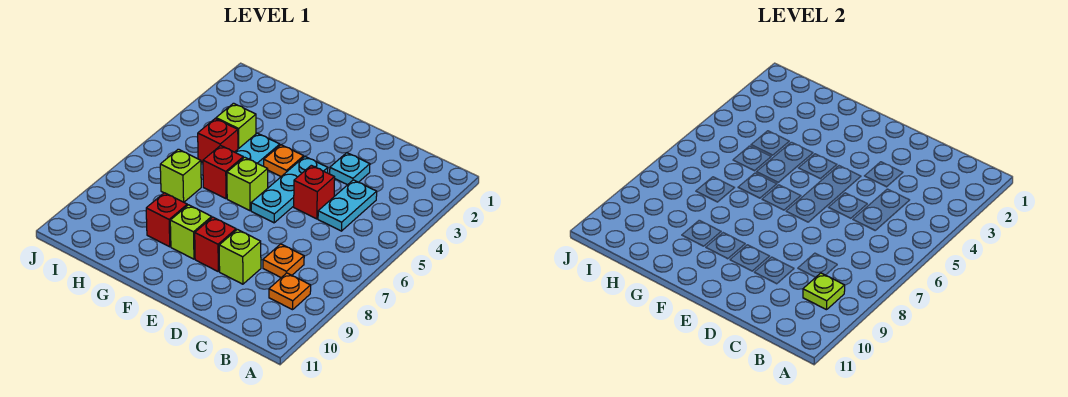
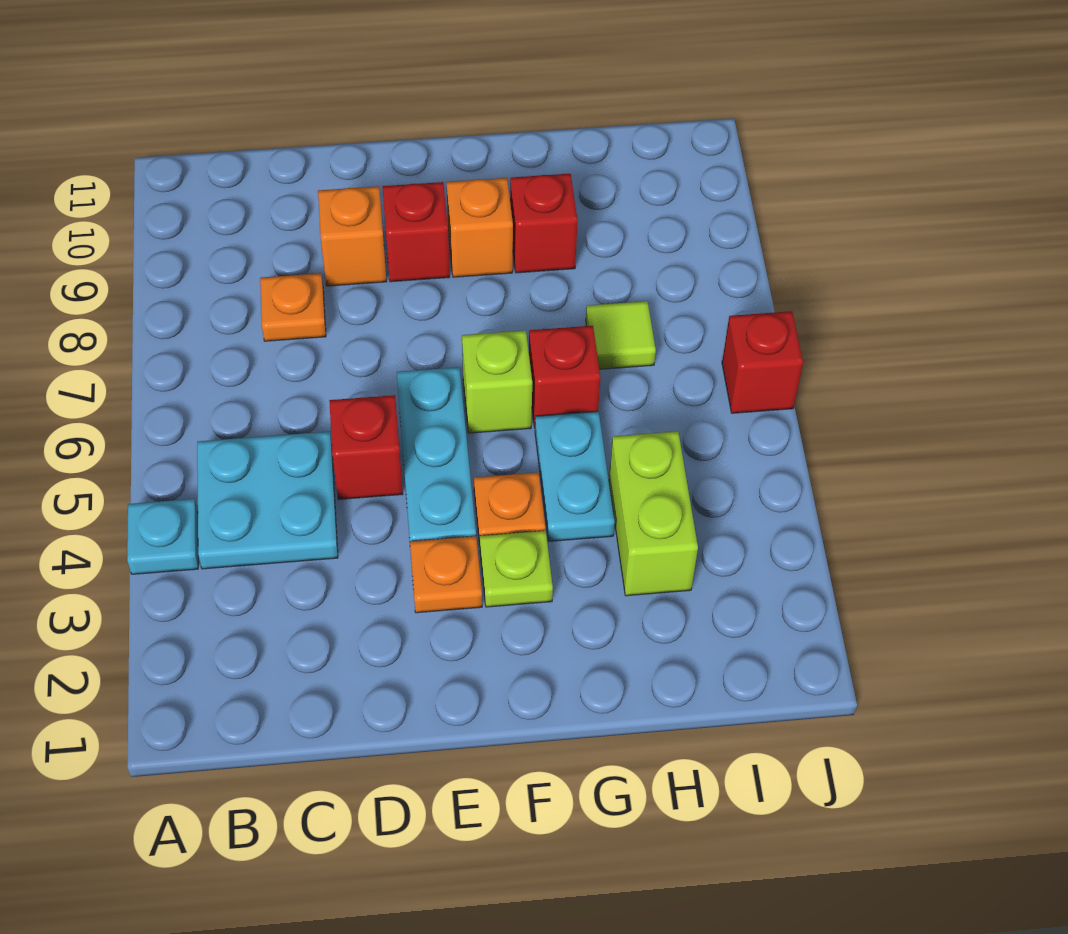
orange 1x1 plate [269,273,311,310] -> orange 1x1 plate moved to [410,536,482,613]
lime 1x1 plate [803,273,845,310] -> lime 1x1 plate moved to [480,531,553,607]
cyan 1x2 plate [318,180,377,231] -> cyan 2x2 plate [197,432,338,569]
cyan 1x1 plate [330,153,370,185] -> cyan 1x1 plate moved to [127,499,198,574]
lime 1x1 brick [219,229,261,284] -> orange 1x1 brick [318,186,387,286]
lime 1x1 brick [170,205,212,259] -> orange 1x1 brick [446,178,513,277]
lime 1x1 brick [216,103,256,149] -> lime 1x2 brick [609,431,698,596]
red 1x1 brick [198,119,238,162] -> red 1x1 brick moved to [722,311,803,413]
lime 1x1 brick [160,149,201,202] -> lime 1x1 tile [586,301,656,369]

